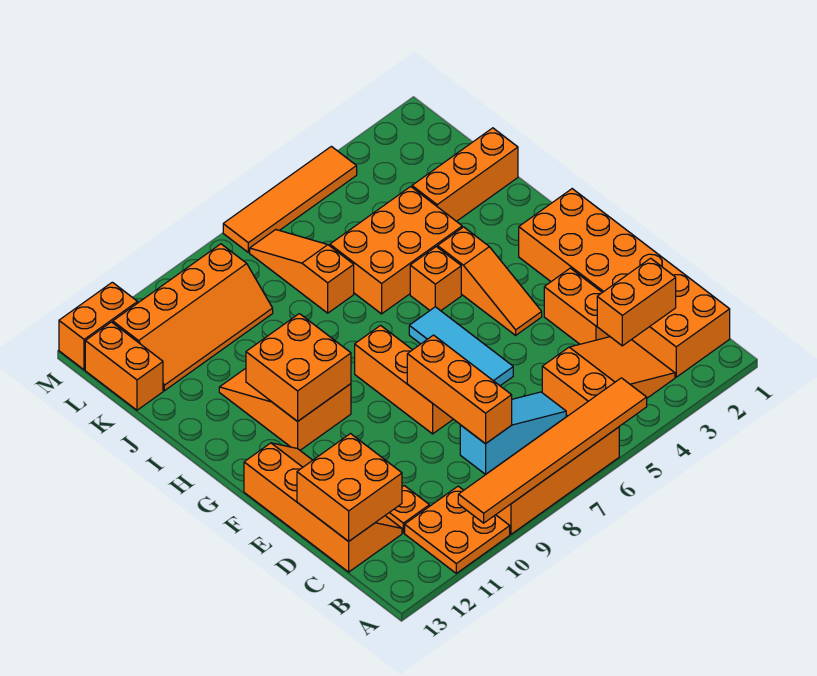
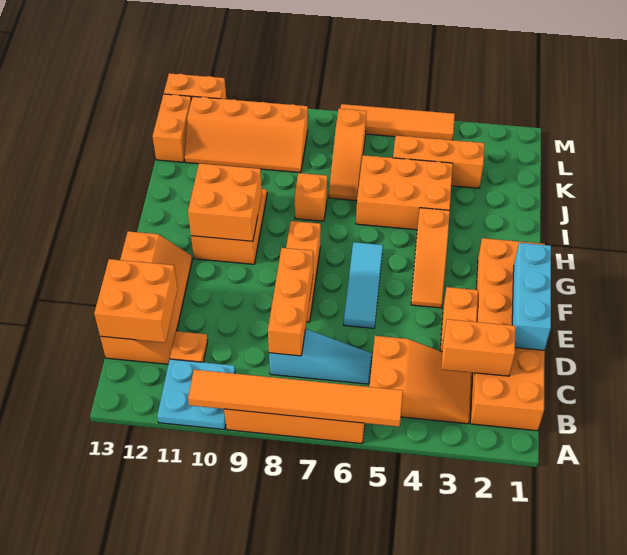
orange 2x2 plate [405,486,510,573] -> cyan 2x2 plate [157,359,235,430]
none -> cyan 1x3 brick [512,243,551,350]
orange 1x1 brick [410,247,461,311] -> orange 1x1 brick moved to [295,173,327,221]
orange 1x3 brick [412,128,518,221] -> orange 1x3 brick moved to [393,136,485,188]
orange 1x3 slope [250,230,354,313] -> orange 1x3 slope turned to [329,109,367,201]

